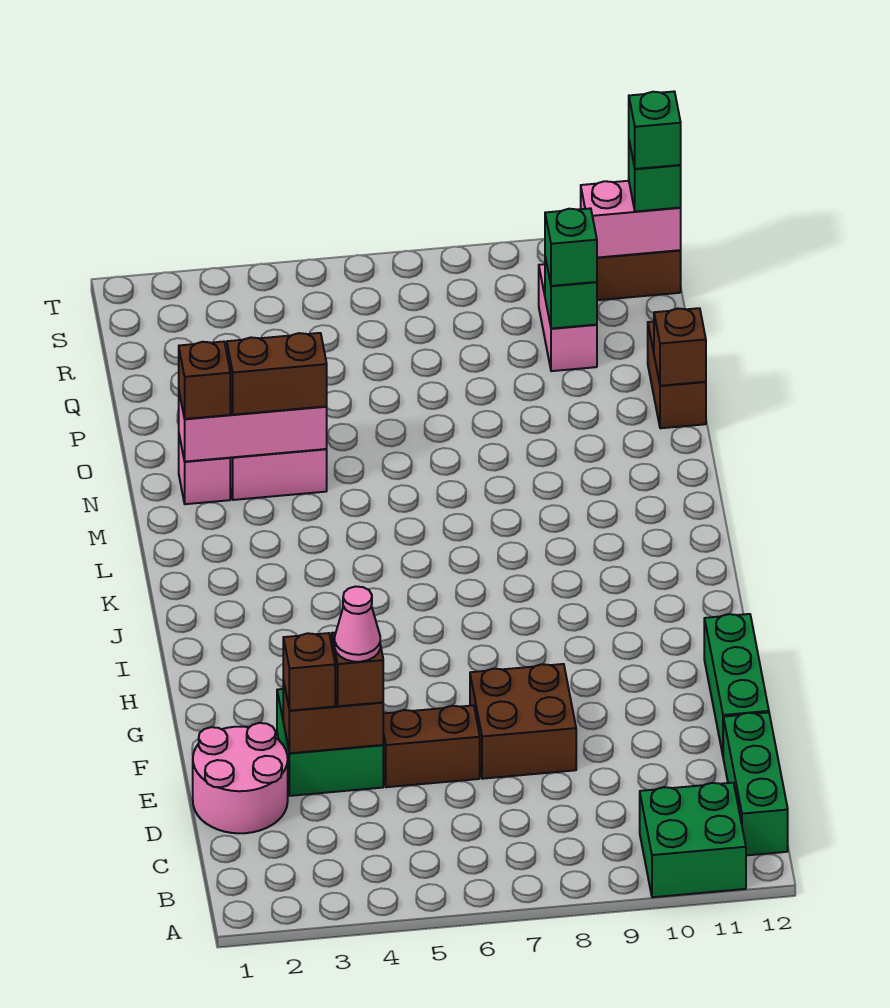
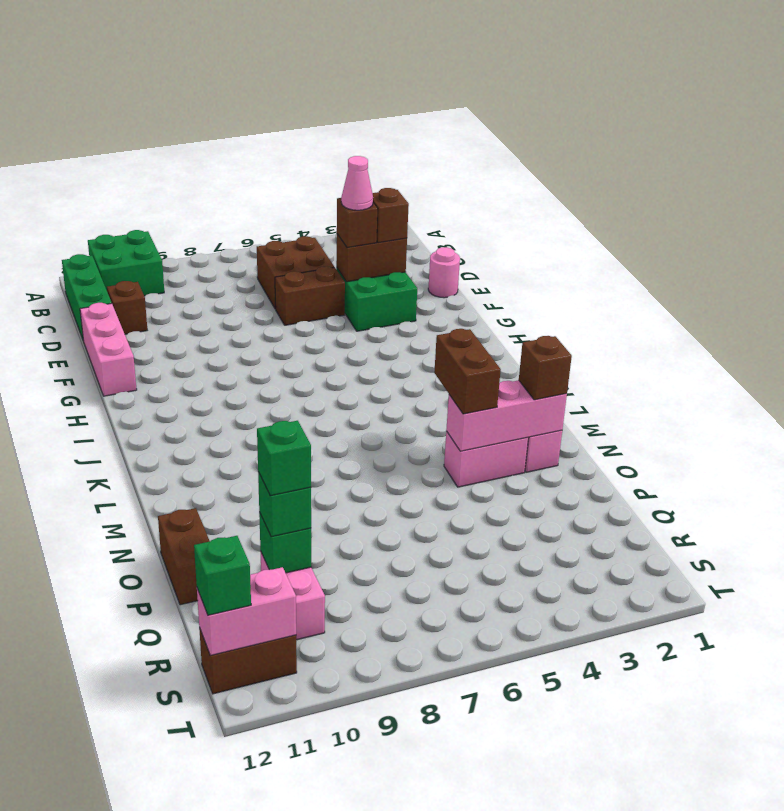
pink 2x2 round brick [193,723,288,833] -> pink 1x1 round brick [428,247,460,298]
brown 2x2 brick [470,664,576,779] -> brown 2x2 brick moved to [257,236,334,309]
green 1x3 brick [704,614,769,754] -> pink 1x3 brick [80,303,137,396]
brown 1x2 brick [227,333,327,415] -> brown 1x2 brick turned to [434,329,501,414]
brown 1x1 brick [654,308,706,386] -> brown 1x1 brick moved to [107,281,147,334]
green 1x1 brick [629,92,681,169] -> green 1x1 brick moved to [257,421,311,496]

